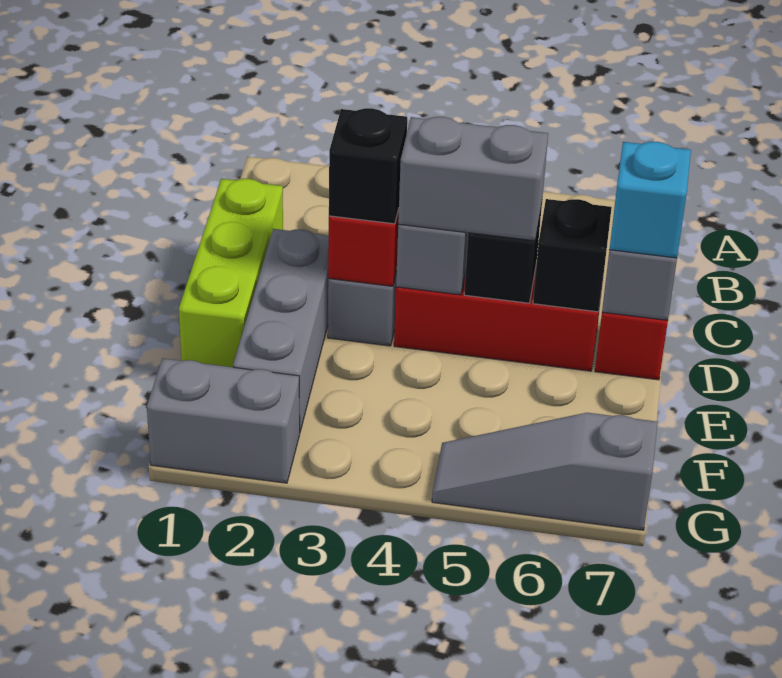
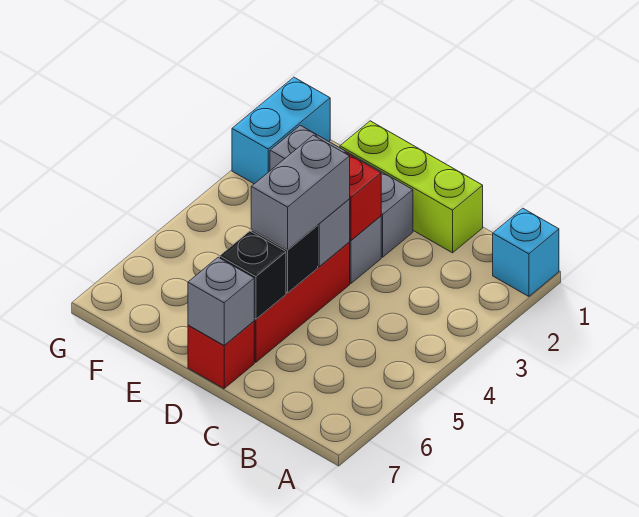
black 1x1 brick [329,108,407,224] -> none
cyan 1x1 brick [609,142,691,258] -> cyan 1x1 brick moved to [493,208,559,296]
grey 1x2 brick [147,358,300,483] -> cyan 1x2 brick [232,77,330,184]
grey 1x3 slope [432,413,658,530] -> none

